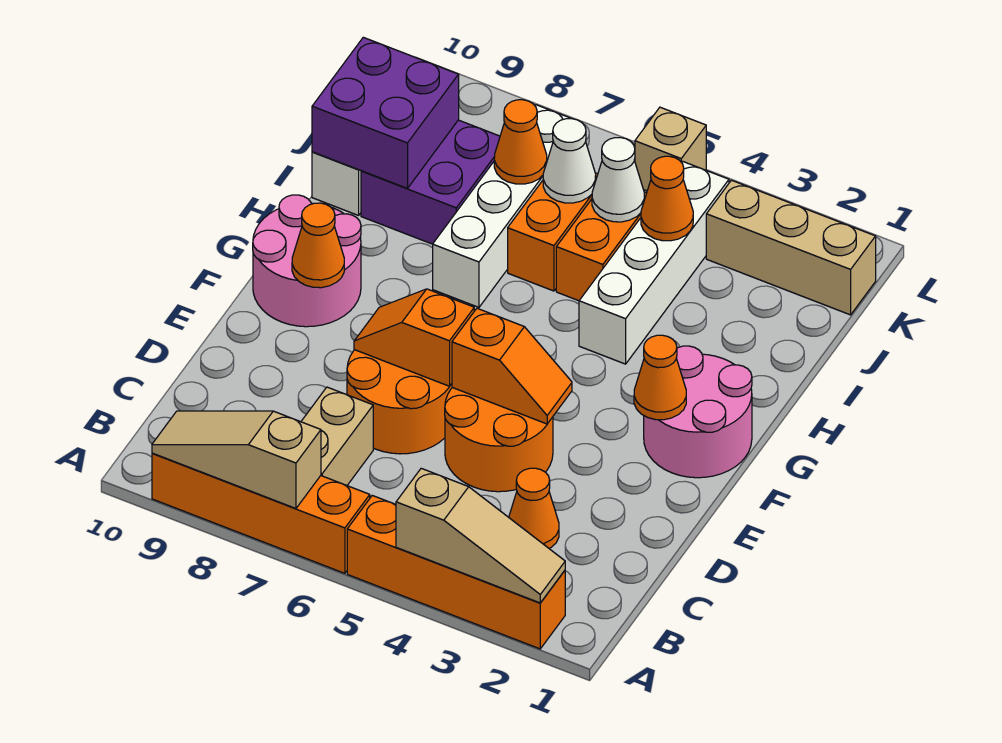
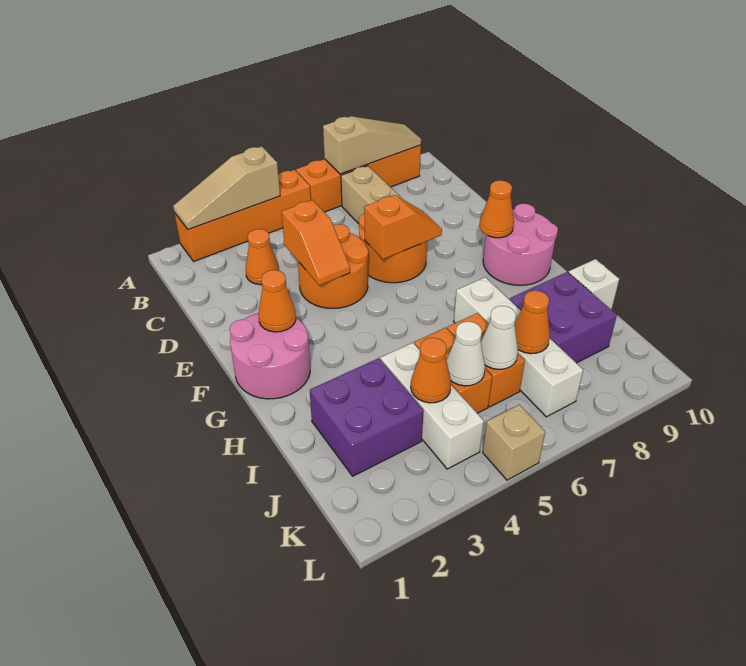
orange 1x2 slope [452,308,572,424] -> orange 1x2 slope turned to [282,200,350,285]
white 1x4 brick [579,161,729,364] -> white 1x3 brick [381,343,484,469]
purple 2x2 brick [312,37,459,188] -> purple 2x2 brick moved to [310,358,424,476]
tan 1x3 brick [706,180,876,315] -> none

